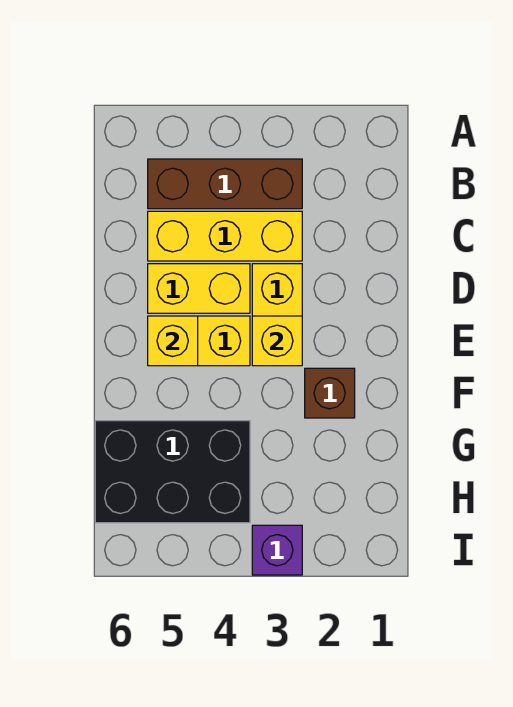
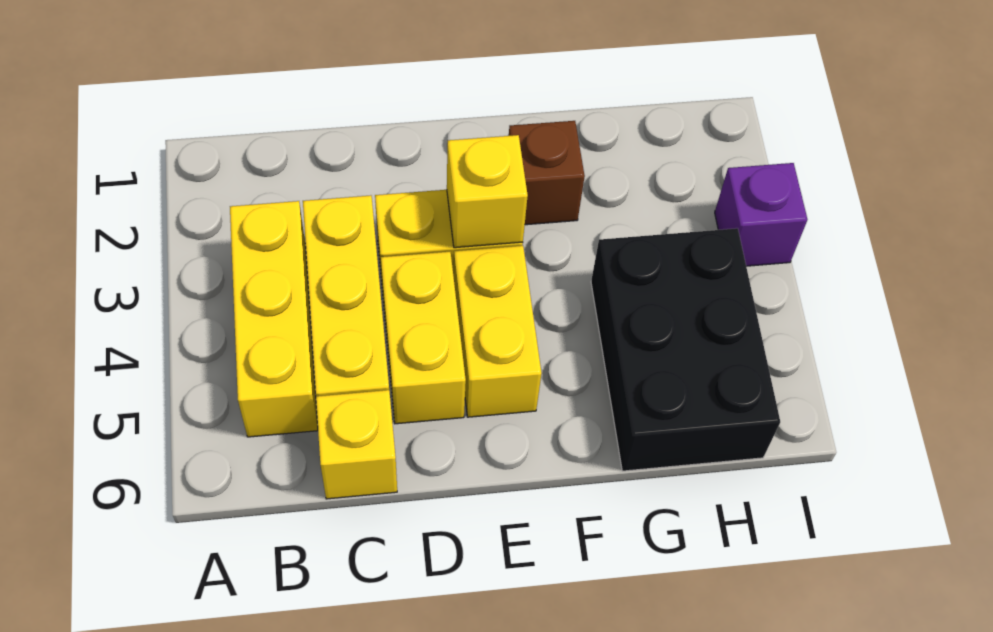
brown 1x3 brick [148,159,302,209] -> yellow 1x3 brick [230,201,318,437]
yellow 1x1 brick [148,316,198,366] -> yellow 1x1 brick moved to [316,390,397,499]

